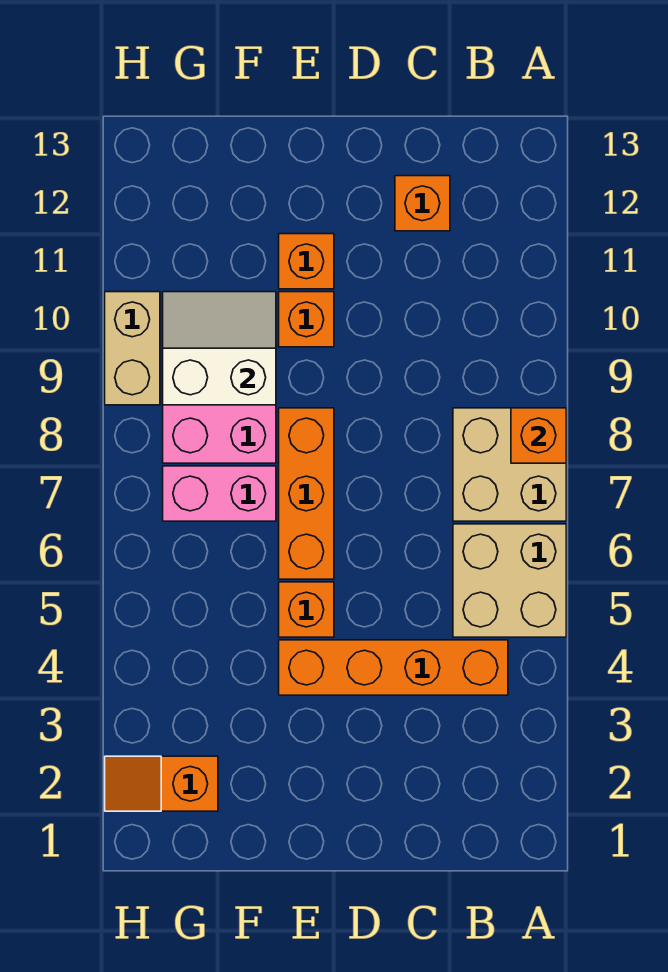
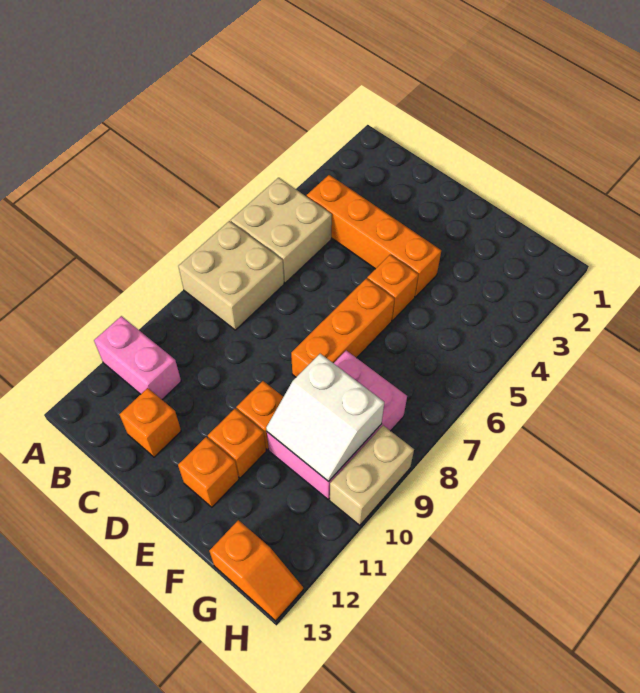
orange 1x1 brick [511,408,566,463] -> orange 1x1 brick moved to [178,437,239,507]
pink 1x2 brick [163,466,276,521] -> pink 1x2 brick moved to [94,316,181,399]
orange 1x2 slope [105,756,218,811] -> orange 1x2 slope moved to [209,520,303,621]

